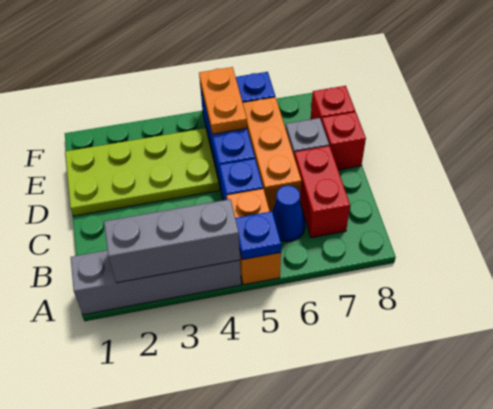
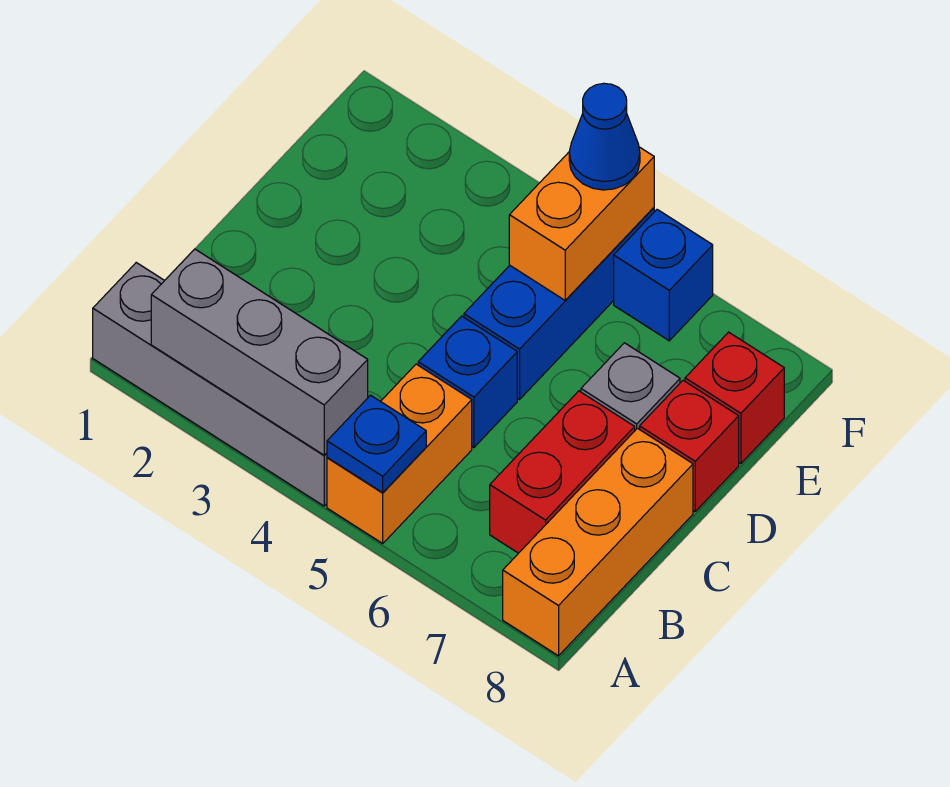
blue 1x1 cone [272,186,305,242] -> blue 1x1 cone moved to [569,83,640,190]
orange 1x3 brick [243,97,301,212] -> orange 1x3 brick moved to [503,428,693,656]
lime 2x4 plate [65,128,219,216] -> none
orange 1x2 plate [199,67,247,134] -> orange 1x2 brick [509,147,654,300]

